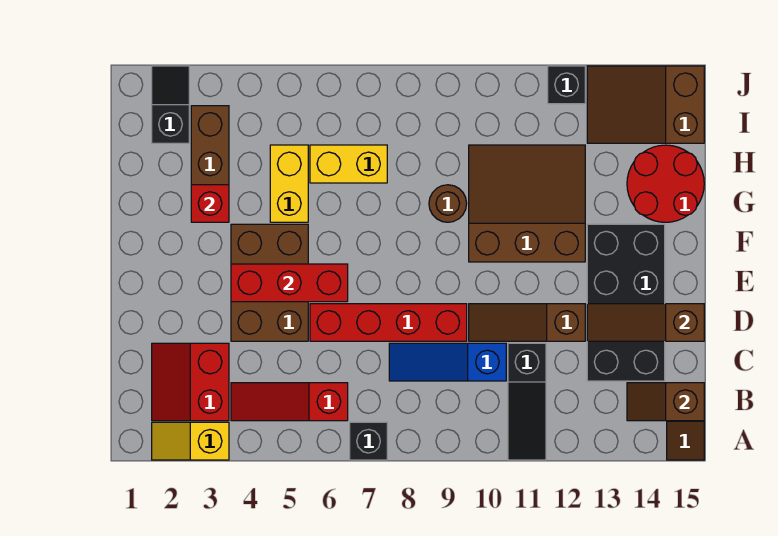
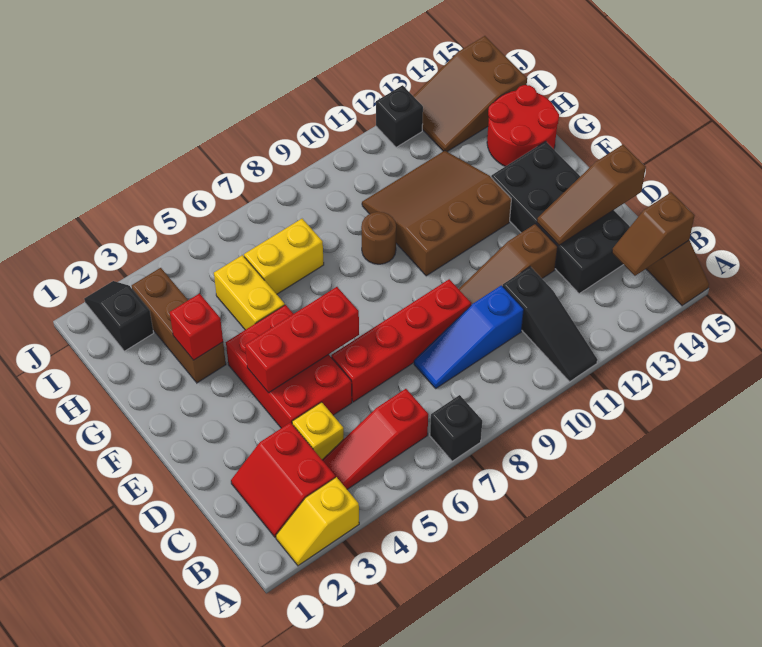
none -> yellow 1x1 brick [292,402,344,460]
brown 2x3 brick [231,224,308,341] -> red 2x3 brick [226,305,352,428]

